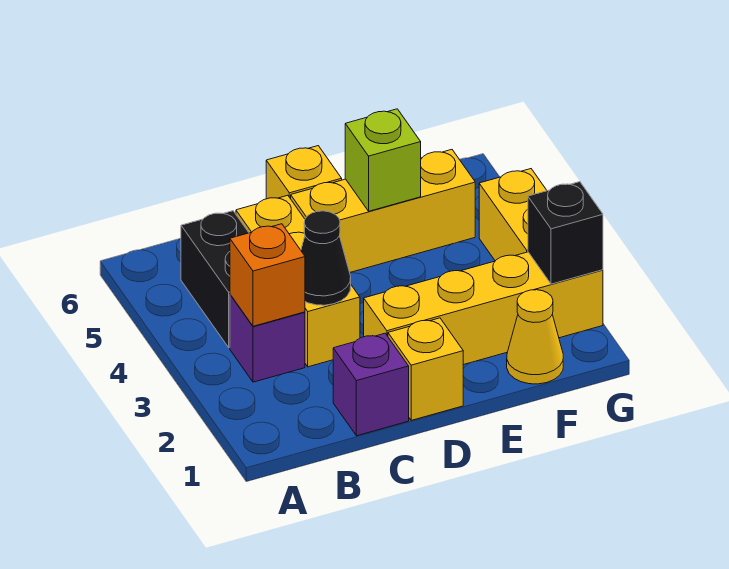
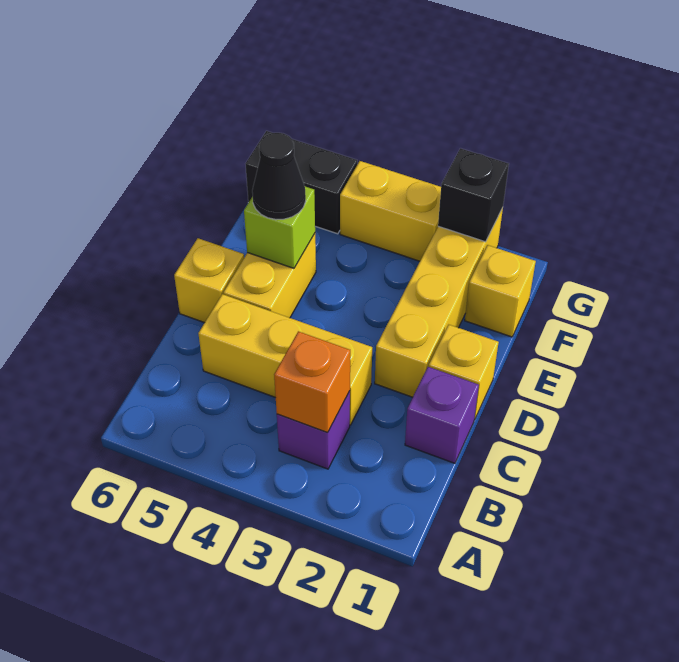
black 1x2 brick [181,211,249,348] -> black 1x2 brick moved to [246,131,357,234]
black 1x1 cone [301,211,351,305] -> black 1x1 cone moved to [252,133,306,220]
yellow 1x3 brick [291,150,475,272] -> yellow 1x2 brick [223,234,316,318]
yellow 1x1 cone [507,290,563,384] -> yellow 1x1 brick [465,245,536,337]

